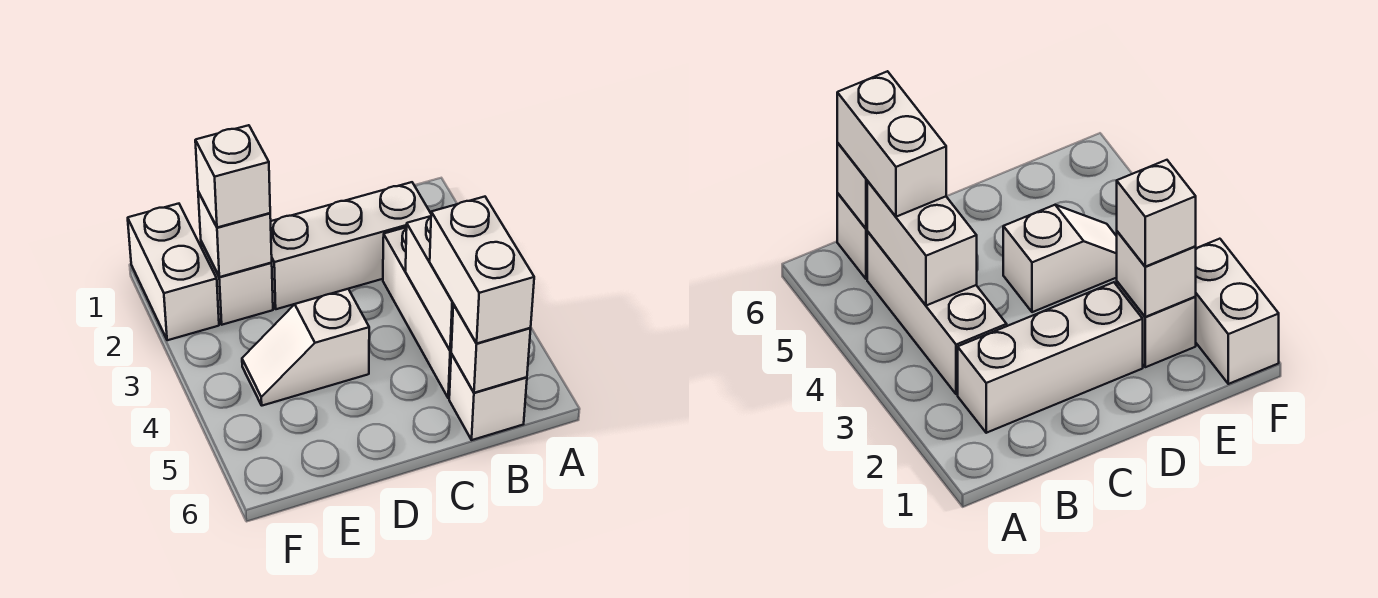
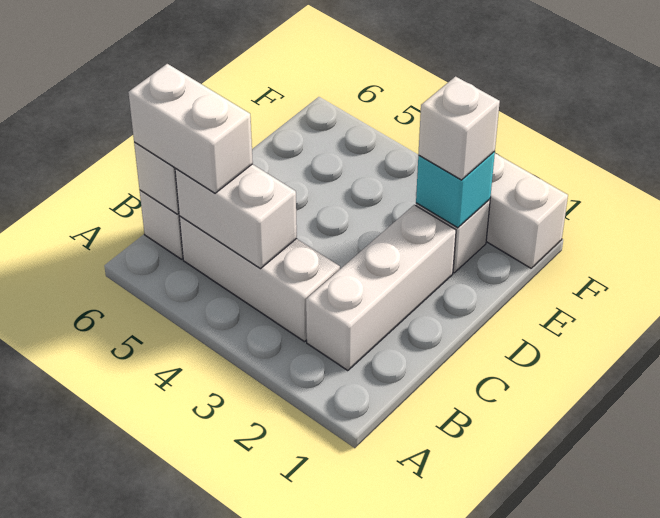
white 1x2 slope [242,289,369,406] -> none
white 1x1 brick [198,192,272,277] -> cyan 1x1 brick [416,151,495,228]

